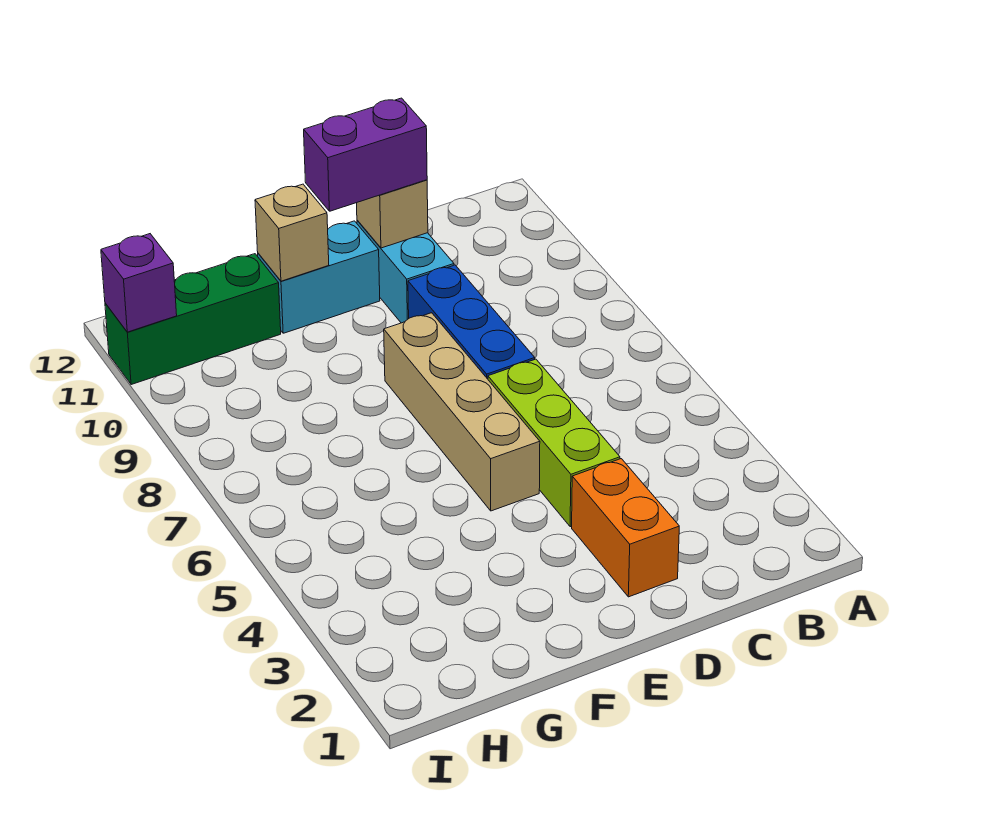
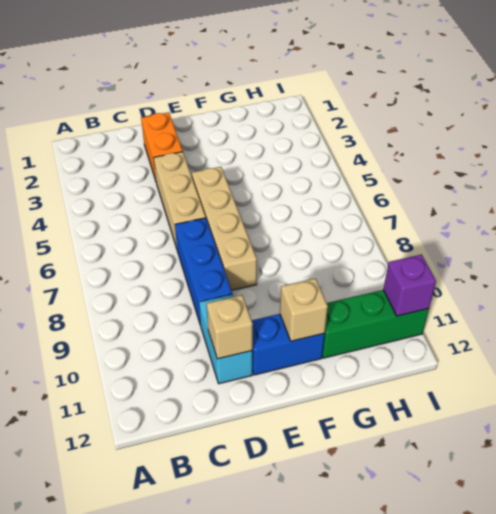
lime 1x3 brick [488,359,620,527] -> tan 1x3 brick [154,152,206,248]
purple 1x2 brick [304,98,427,211] -> none
cyan 1x2 brick [258,221,380,333] -> blue 1x2 brick [252,314,325,375]

